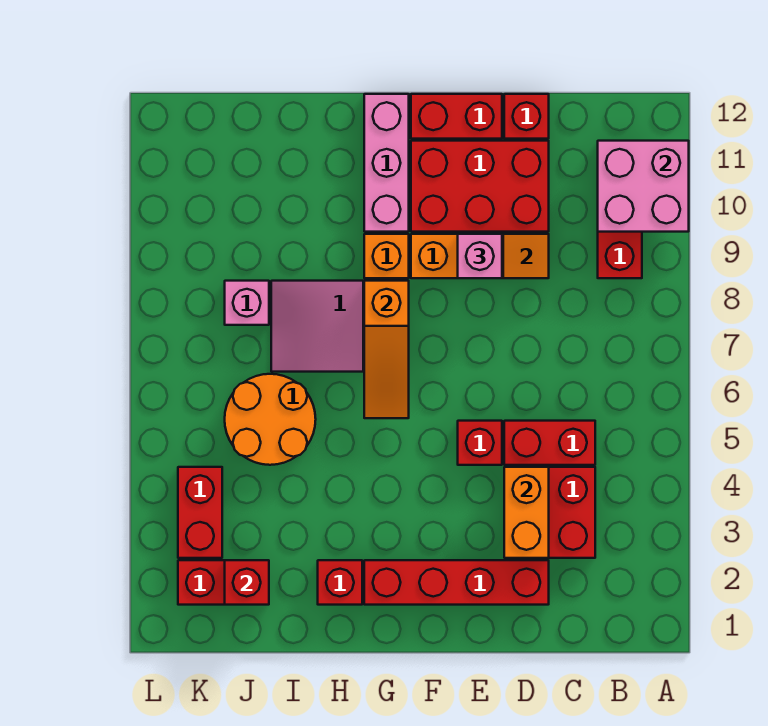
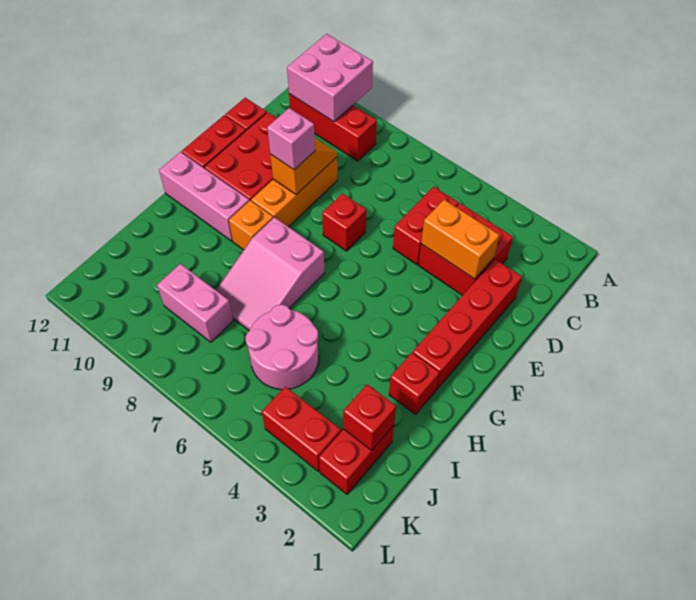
red 1x1 brick [458,421,502,465] -> red 1x1 brick moved to [322,194,366,251]
orange 1x3 slope [364,281,409,418] -> none
orange 2x2 round brick [225,374,316,465] -> pink 2x2 round brick [246,305,319,390]
pink 1x1 brick [225,281,269,325] -> pink 1x2 brick [157,264,233,342]

